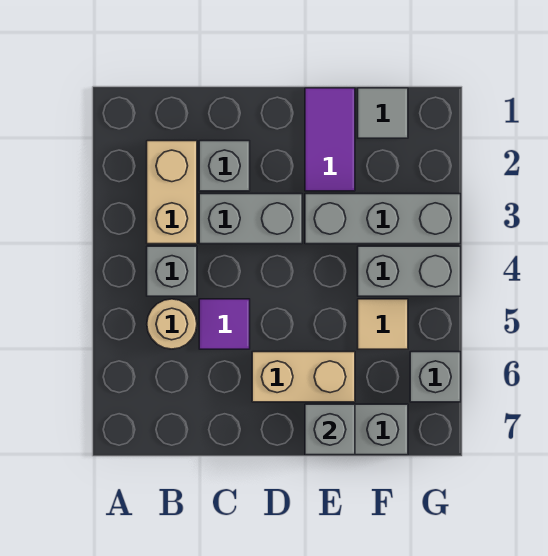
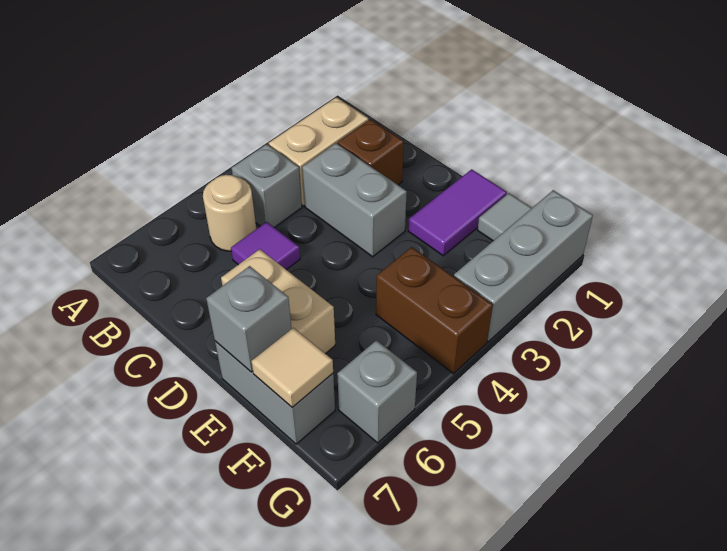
grey 1x1 brick [199,141,250,191] -> brown 1x1 brick [338,119,404,185]
grey 1x3 brick [305,194,461,244] -> grey 1x3 brick turned to [454,190,593,342]
grey 1x2 brick [358,246,461,296] -> brown 1x2 brick [376,247,493,374]
tan 1x1 tile [358,299,408,349] -> tan 1x1 tile moved to [251,328,333,407]

